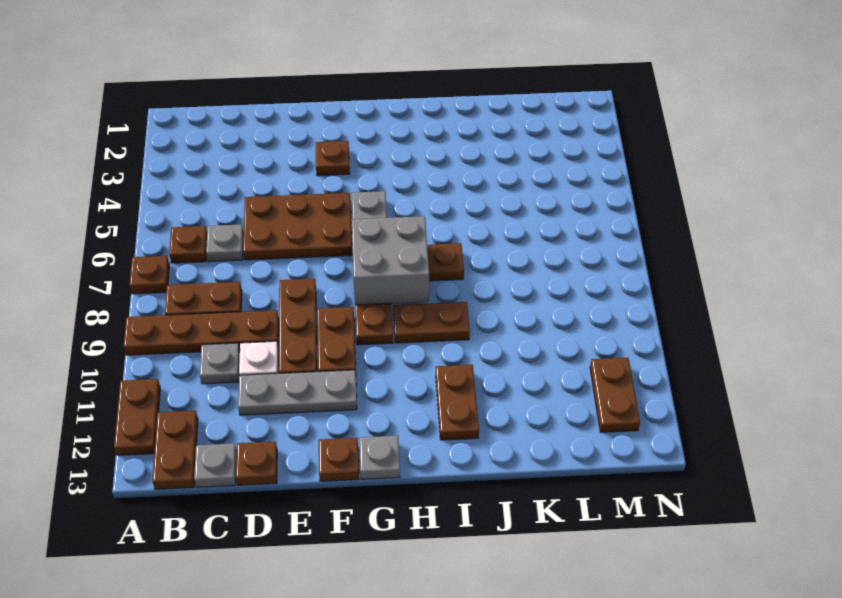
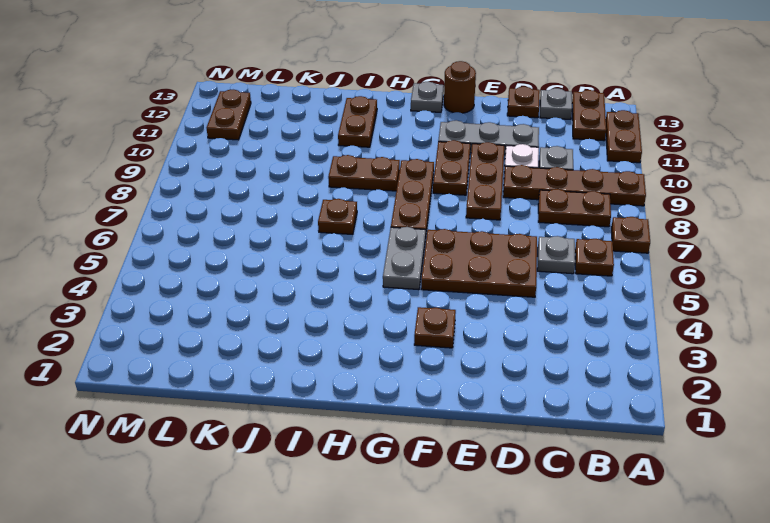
brown 1x1 plate [319,438,359,481] -> brown 1x1 round brick [444,61,476,113]
grey 2x2 brick [352,216,429,305] -> none

